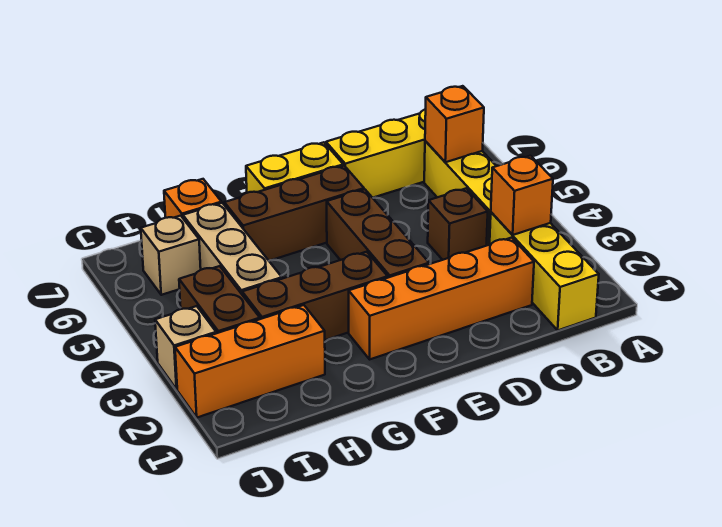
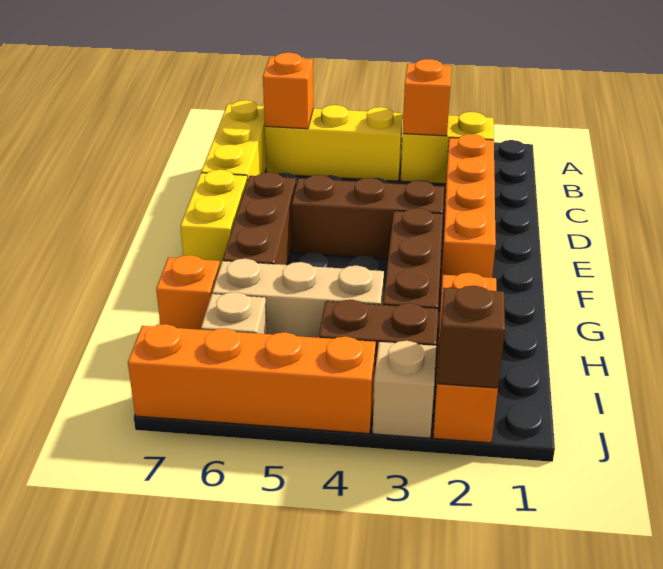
yellow 1x3 brick [490,212,599,330] -> yellow 1x2 brick [401,112,494,184]
brown 1x1 brick [428,188,488,260] -> brown 1x1 brick moved to [437,286,505,388]
none -> orange 1x4 brick [128,324,376,434]

